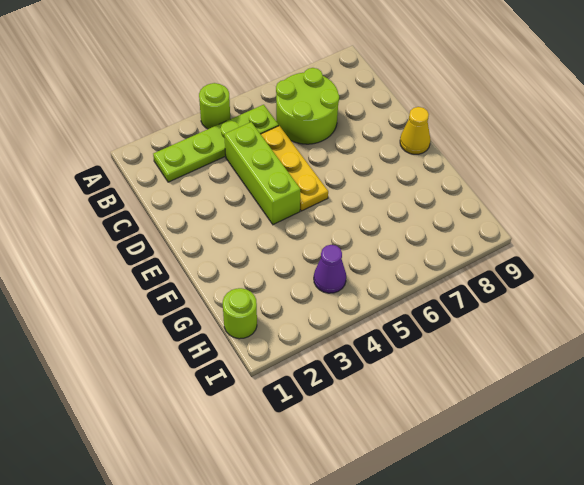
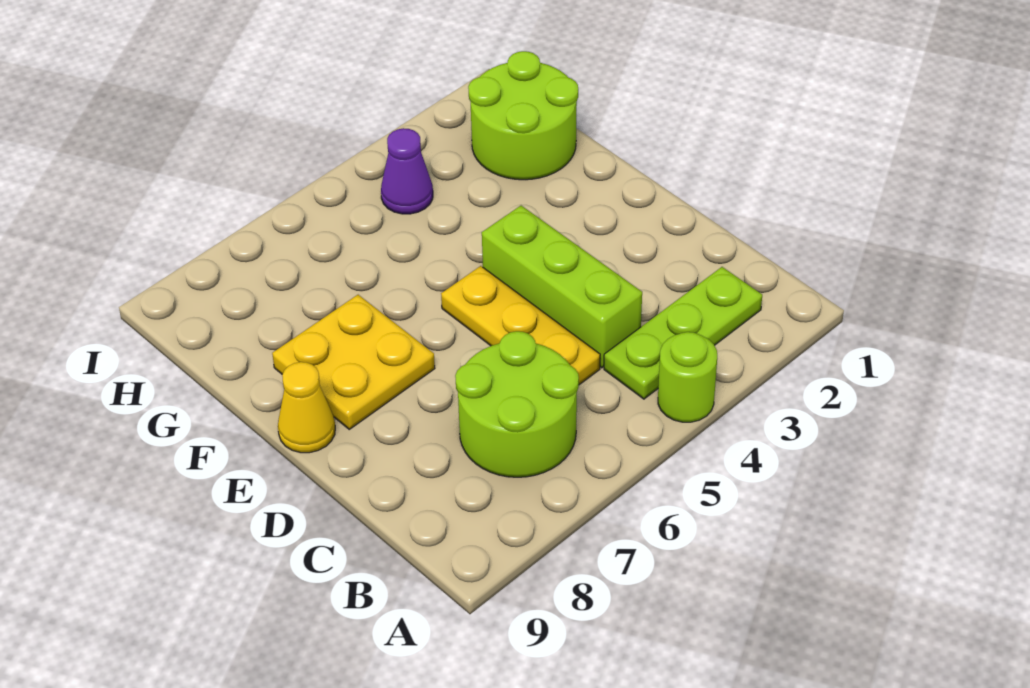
lime 1x4 plate [153,105,279,182] -> lime 1x3 plate [604,267,762,399]
none -> yellow 2x2 plate [272,295,435,429]
lime 1x1 round brick [223,288,257,339] -> lime 2x2 round brick [468,51,578,180]

